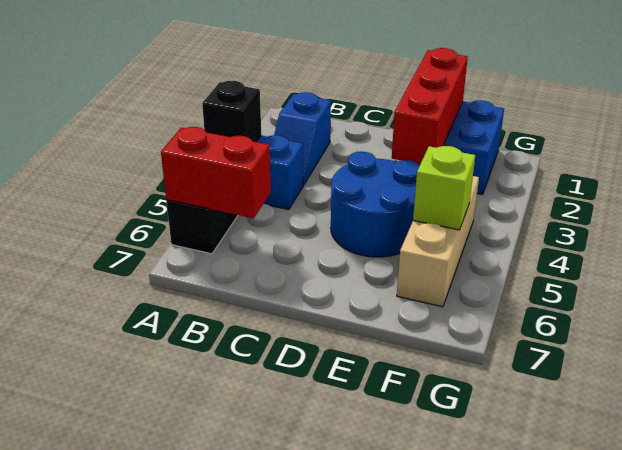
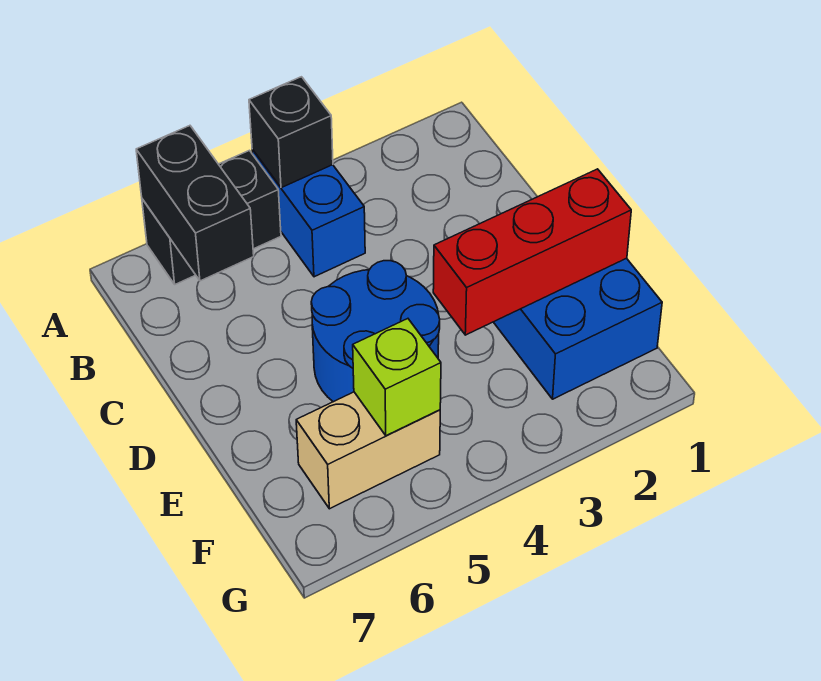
red 1x2 brick [161,127,271,218] -> black 1x2 brick [136,126,254,281]
blue 1x2 slope [274,92,331,185] -> none
tan 1x3 brick [397,176,479,307] -> tan 1x2 brick [296,392,440,509]

